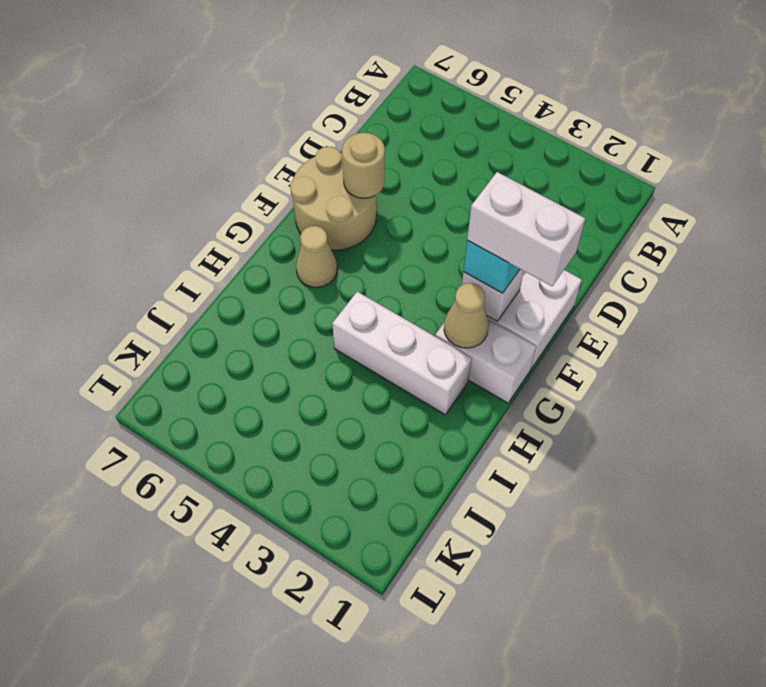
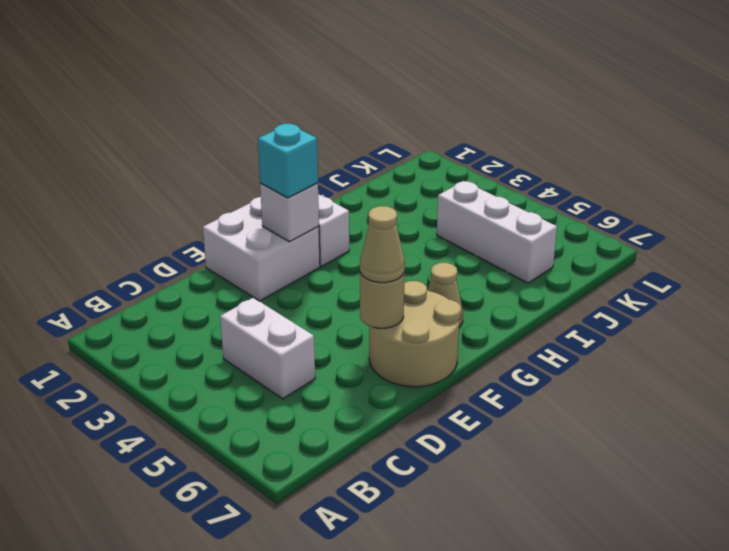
white 1x2 brick [467,172,585,286] -> white 1x2 brick moved to [220,298,315,399]
tan 1x1 cone [444,283,489,348] -> tan 1x1 cone moved to [360,206,405,283]
white 1x3 brick [332,292,472,414] -> white 1x3 brick moved to [437,181,557,283]

